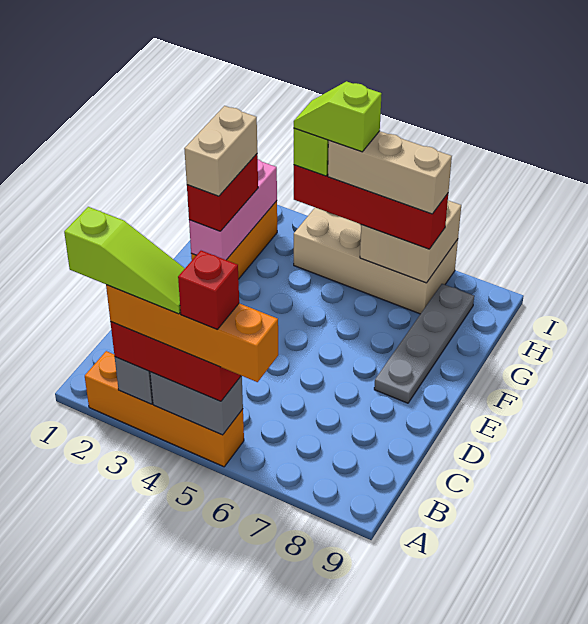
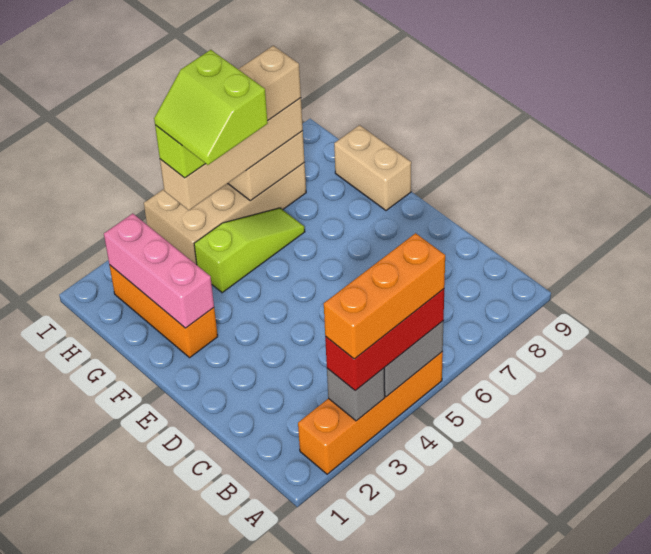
lime 1x3 slope [64,207,185,314] -> lime 1x3 slope moved to [194,208,305,293]
orange 1x4 brick [106,285,278,382] -> orange 1x3 brick [324,233,445,359]
red 1x1 brick [178,251,239,329] -> none
grey 1x4 plate [374,284,474,403] -> none
red 1x2 brick [187,154,258,231] -> none
tan 1x2 brick [184,106,257,196] -> tan 1x2 brick moved to [334,125,411,211]
red 1x4 brick [294,165,448,249] -> tan 1x4 brick [160,98,303,210]
lime 1x2 slope [294,81,382,152] -> lime 2x2 slope [154,50,268,165]

